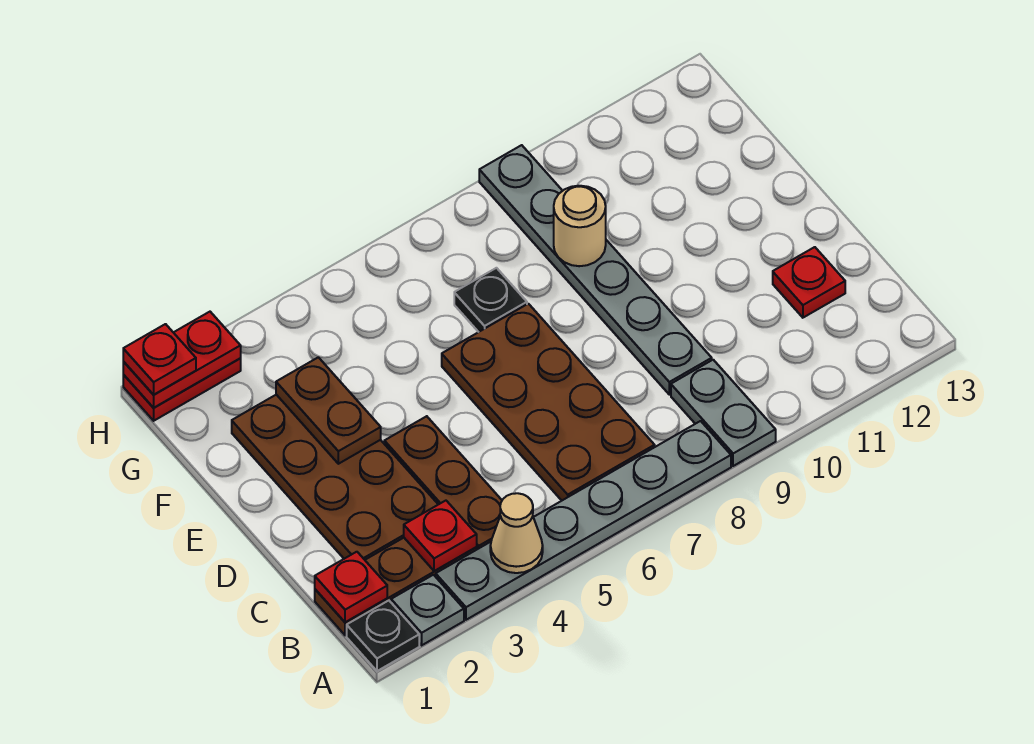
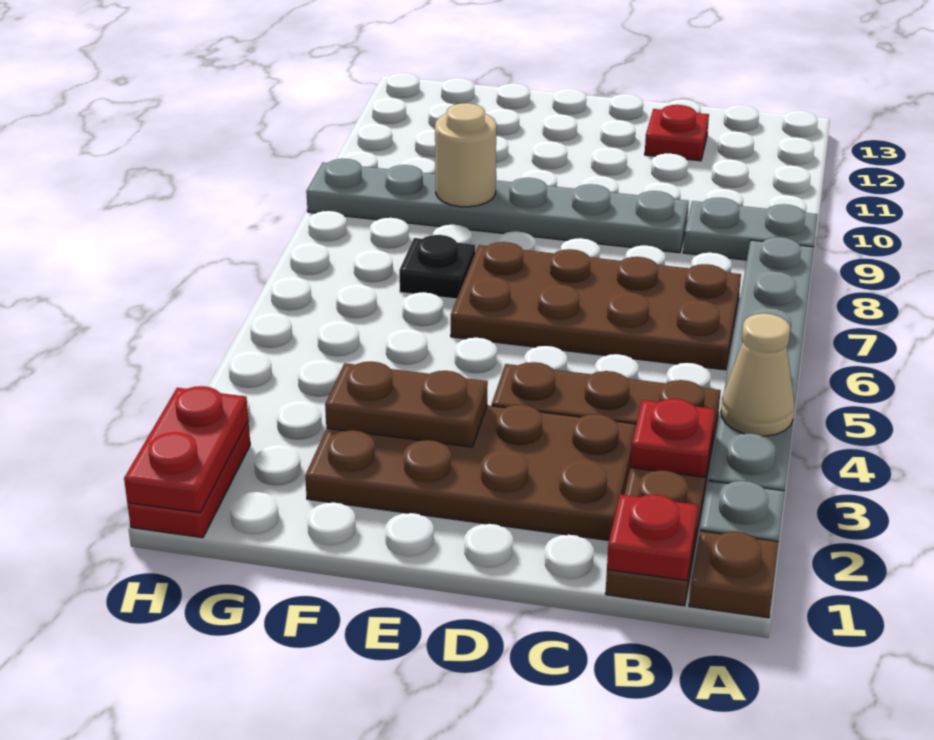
black 1x1 plate [347,601,419,671] -> brown 1x1 plate [689,531,779,618]
red 1x1 plate [123,324,196,395] -> none

